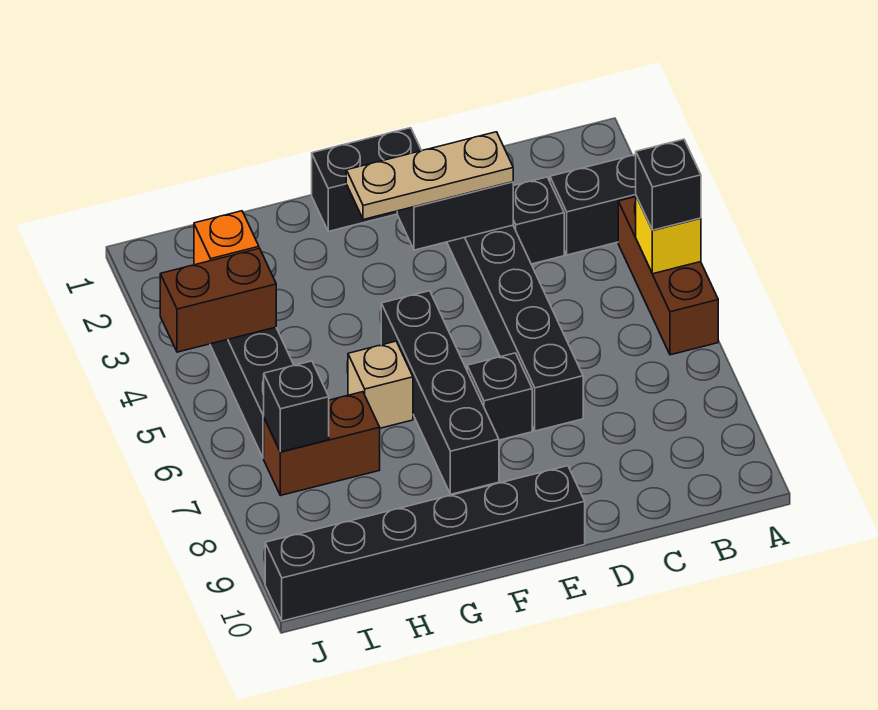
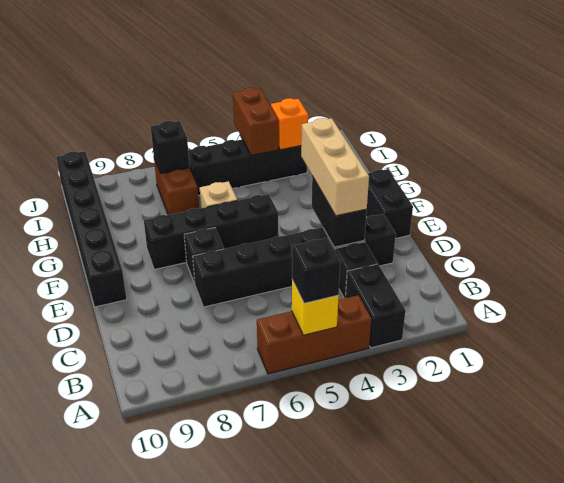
tan 1x3 plate [346,132,513,220] -> tan 1x3 brick [301,118,369,216]

